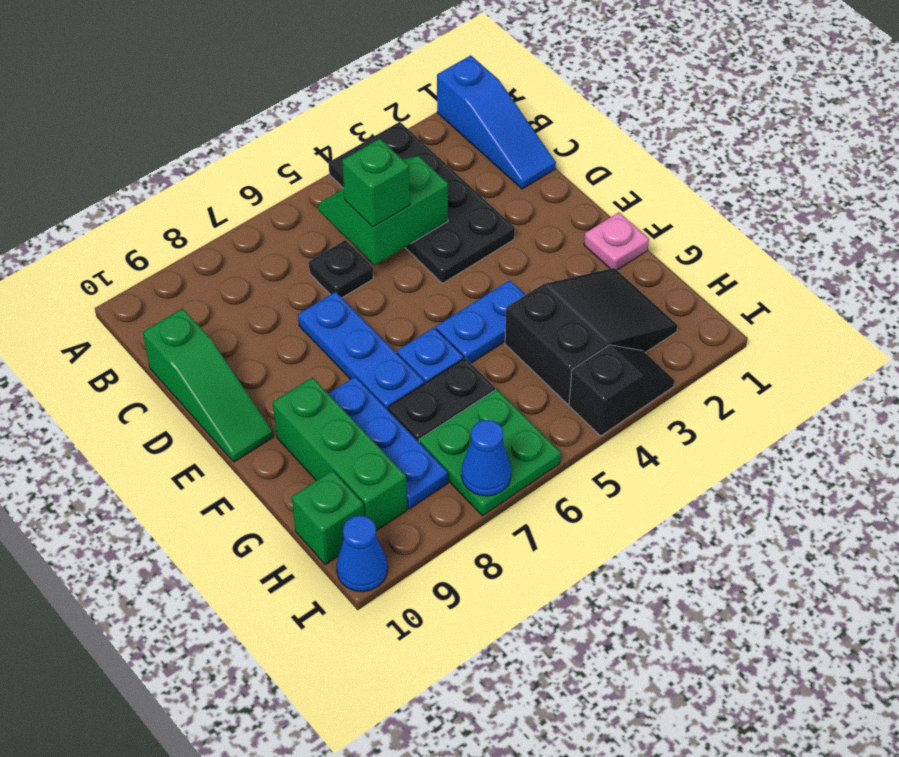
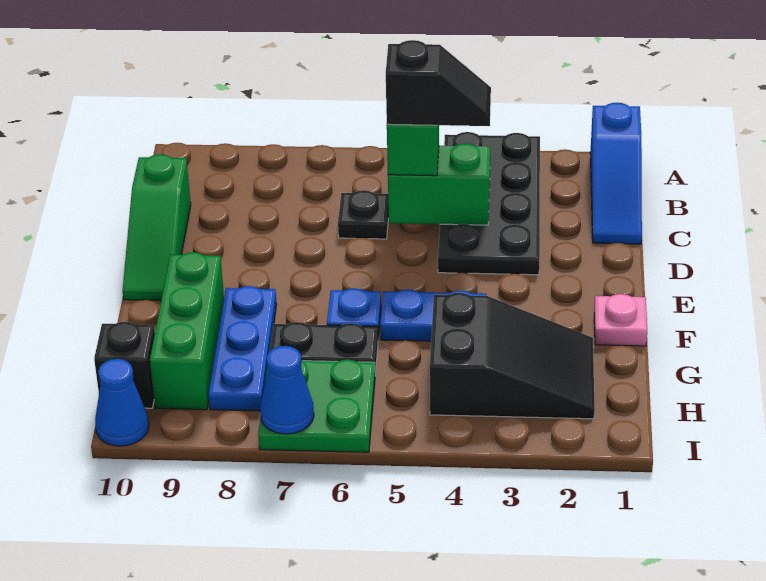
blue 1x3 plate [298,292,424,410] -> none
green 1x1 brick [292,470,364,564] -> black 1x1 brick [94,322,155,408]
black 1x2 slope [569,345,675,436] -> black 1x2 slope moved to [386,40,491,126]

